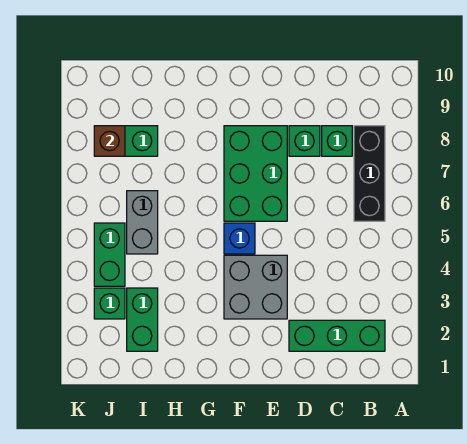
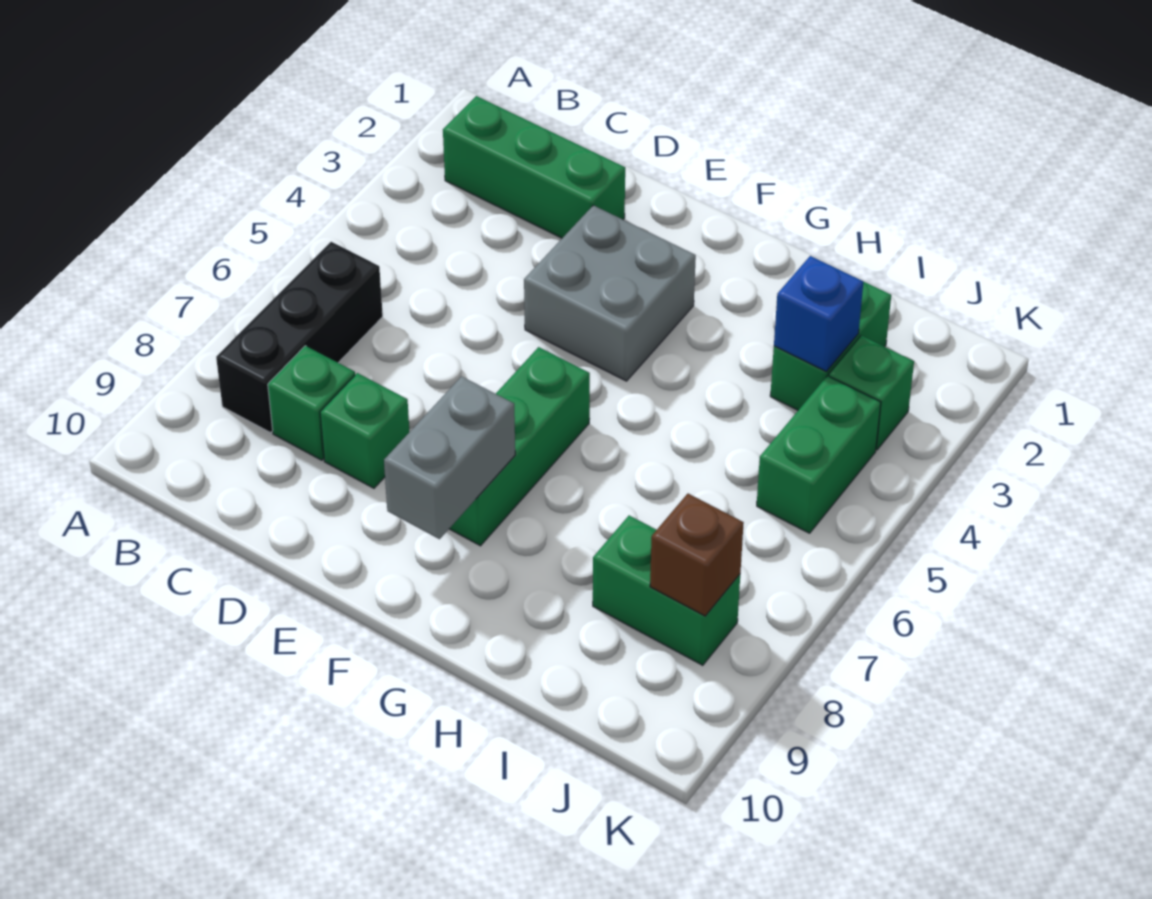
green 2x3 brick [224,126,287,221] -> green 1x3 brick [449,347,590,546]
blue 1x1 brick [224,223,255,254] -> blue 1x1 brick moved to [774,256,863,372]
grey 1x2 brick [127,191,158,254] -> grey 1x2 brick moved to [384,376,515,539]

